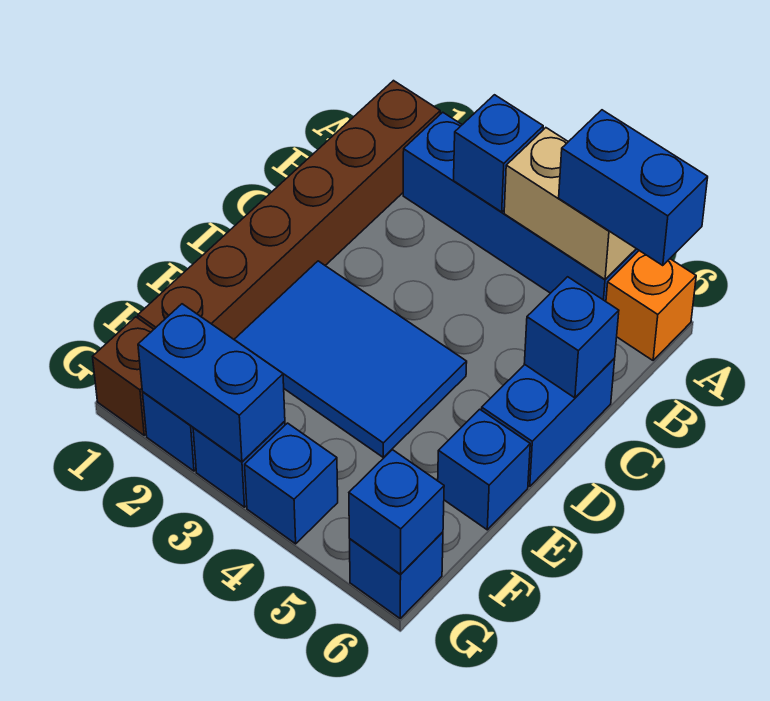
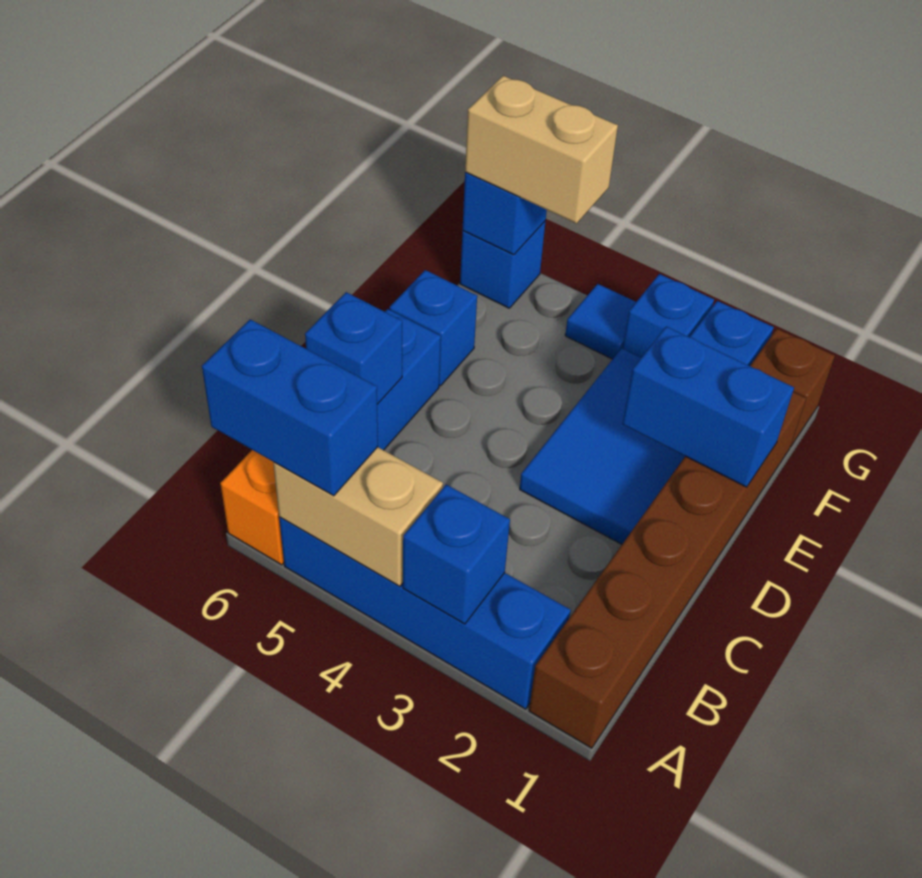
blue 2x3 tile [234,261,467,457] -> blue 2x3 tile turned to [520,348,685,544]
blue 1x2 brick [138,304,285,462] -> blue 1x2 brick moved to [622,326,794,487]
blue 1x1 brick [245,423,338,544] -> blue 1x1 tile [565,284,636,359]
none -> tan 1x2 brick [465,76,618,224]

